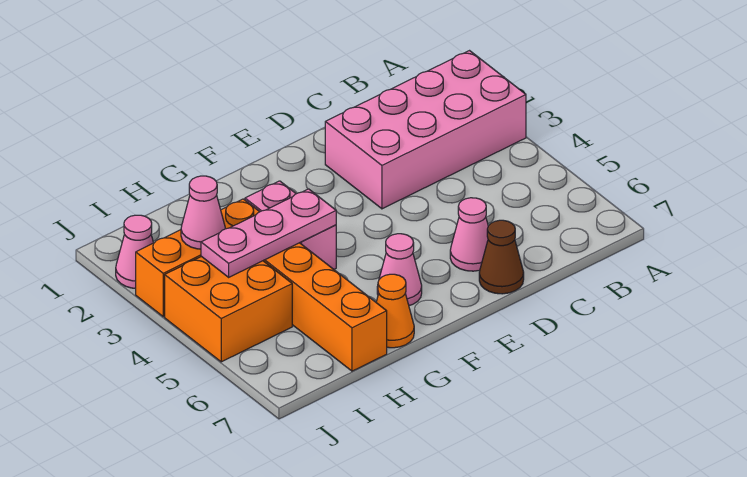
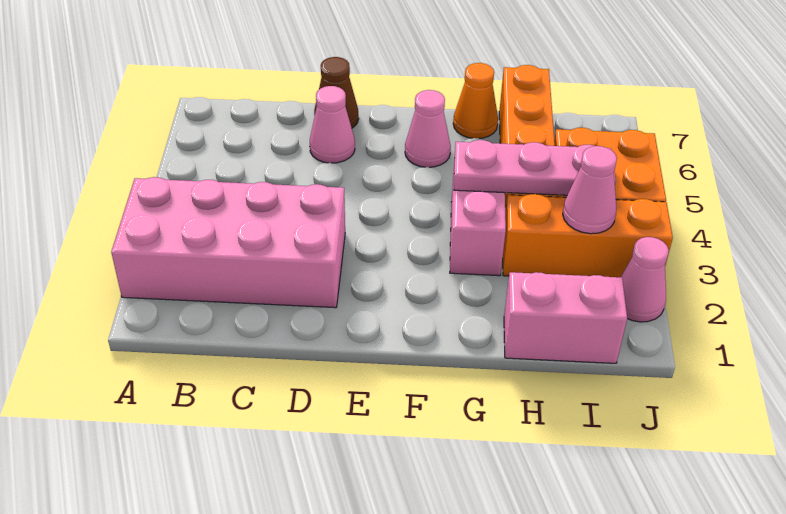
none -> pink 1x2 brick [504,272,627,363]

